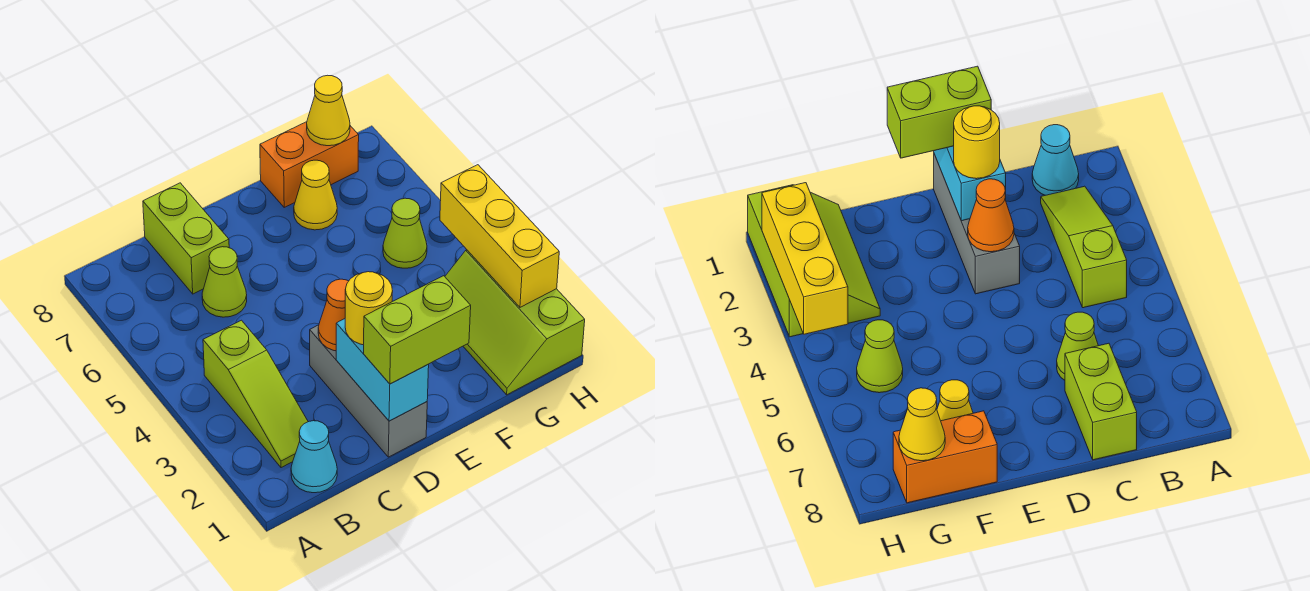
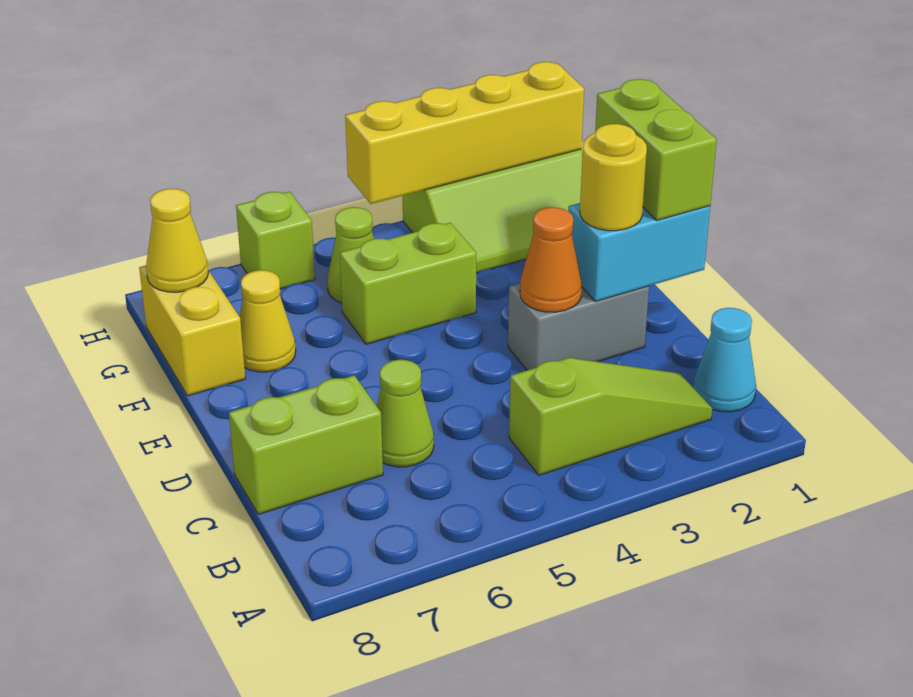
grey 1x3 brick [310,325,427,457] -> grey 1x2 brick [508,283,649,370]
none -> lime 1x2 brick [340,223,476,344]
orange 1x2 brick [260,122,359,207] -> yellow 1x2 brick [139,265,245,396]
yellow 1x3 brick [440,165,559,307] -> yellow 1x4 brick [345,62,584,204]
none -> lime 1x1 brick [236,192,315,289]

